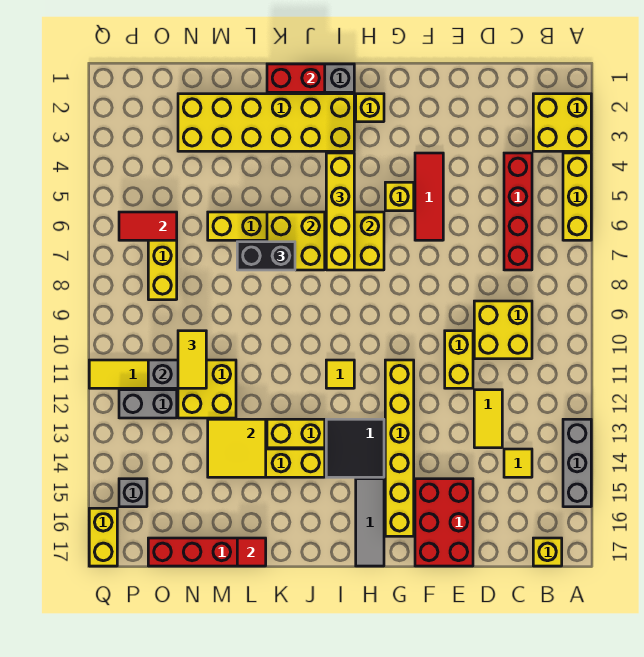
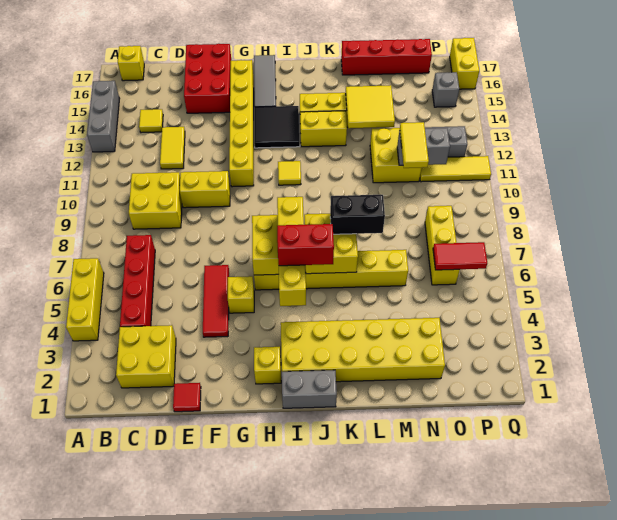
yellow 2x2 brick [533,94,591,151] -> yellow 2x2 brick moved to [116,325,176,388]
yellow 1x2 brick [445,331,473,388] -> yellow 1x2 brick turned to [180,171,230,208]
red 1x2 brick [267,64,325,92] -> red 1x2 brick moved to [277,224,334,266]
red 1x1 tile [237,538,266,566] -> red 1x1 tile moved to [173,383,201,412]

